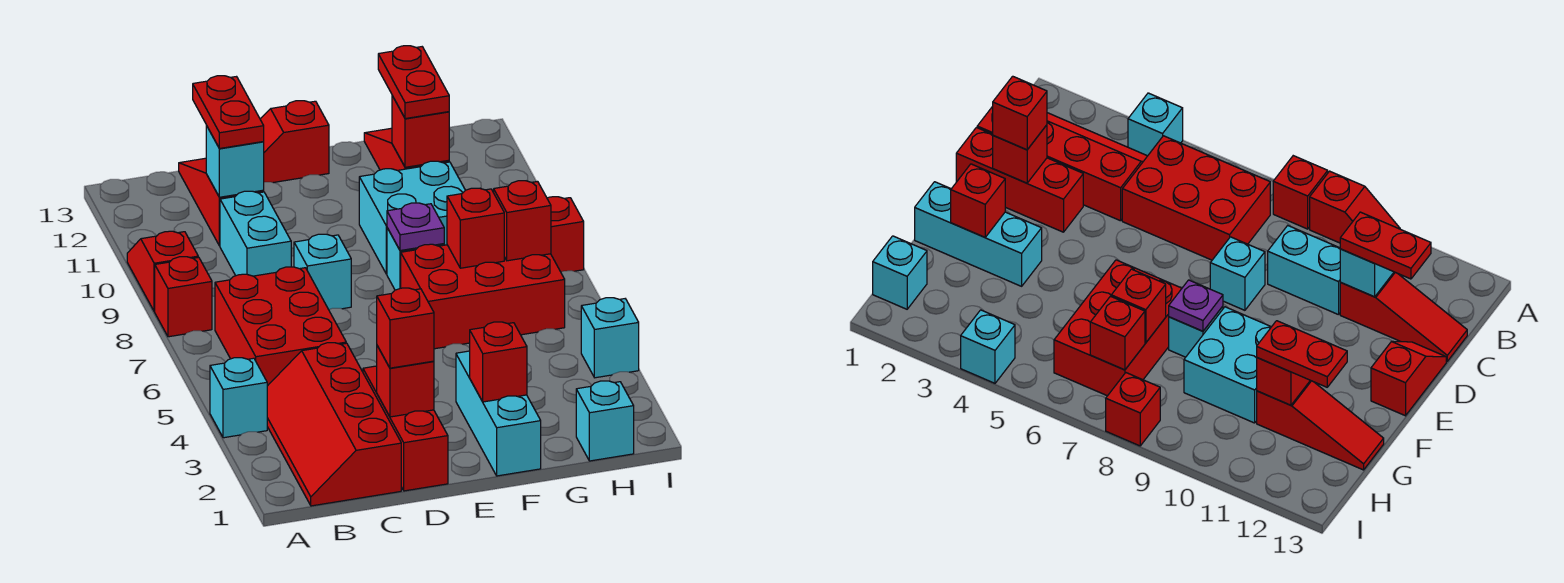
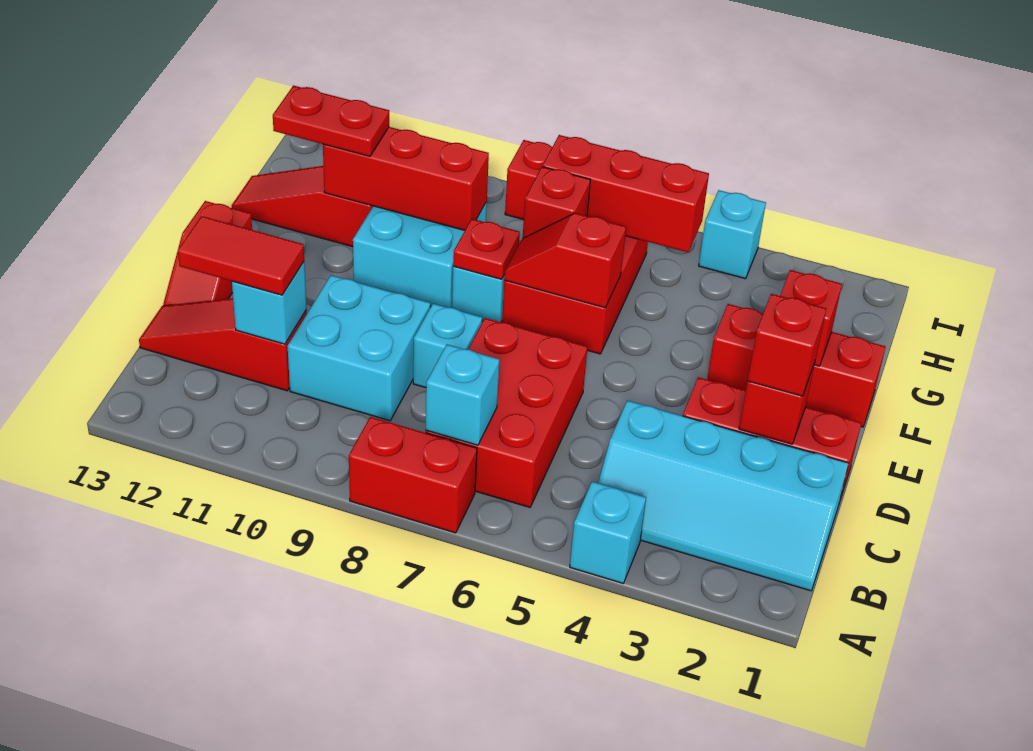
red 1x1 brick [155,257,212,337] -> red 1x2 brick [349,417,477,533]
red 1x2 slope [127,231,198,312] -> red 1x2 slope moved to [504,213,626,308]
red 2x4 slope [267,343,401,506] -> cyan 2x4 slope [598,400,849,591]
red 2x3 brick [215,267,346,386] -> red 2x3 brick turned to [426,318,587,507]
cyan 1x2 brick [220,191,291,276] -> cyan 2x2 brick [288,275,430,421]
red 1x2 plate [193,76,264,149] -> red 1x2 tile [178,216,304,295]
cyan 1x3 brick [456,351,541,476] -> red 1x3 brick [707,304,885,427]
purple 1x1 plate [387,203,444,251] -> red 1x1 plate [453,219,520,279]
red 1x1 brick [392,96,449,167] -> red 1x3 brick [323,127,489,231]
cyan 1x1 brick [576,381,634,461] -> cyan 1x1 brick moved to [426,345,499,445]
red 1x1 brick [494,181,551,261] -> red 1x3 brick [543,135,709,252]

